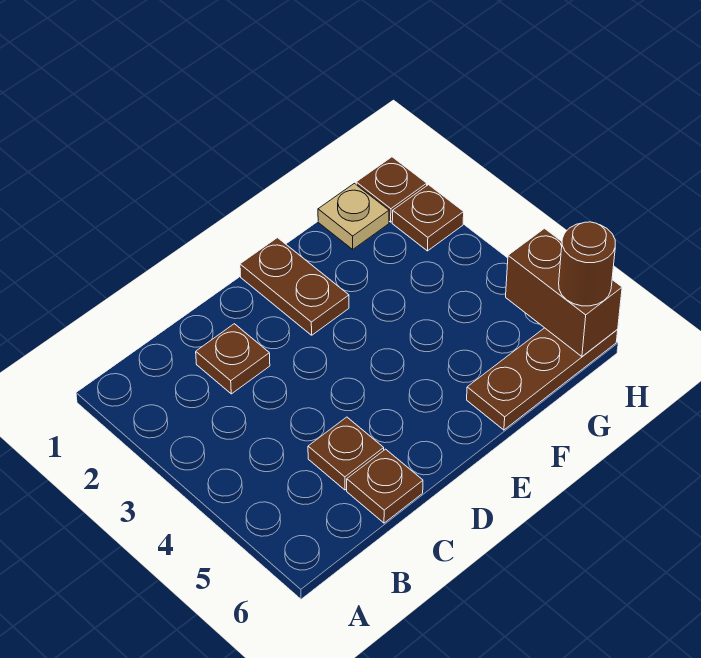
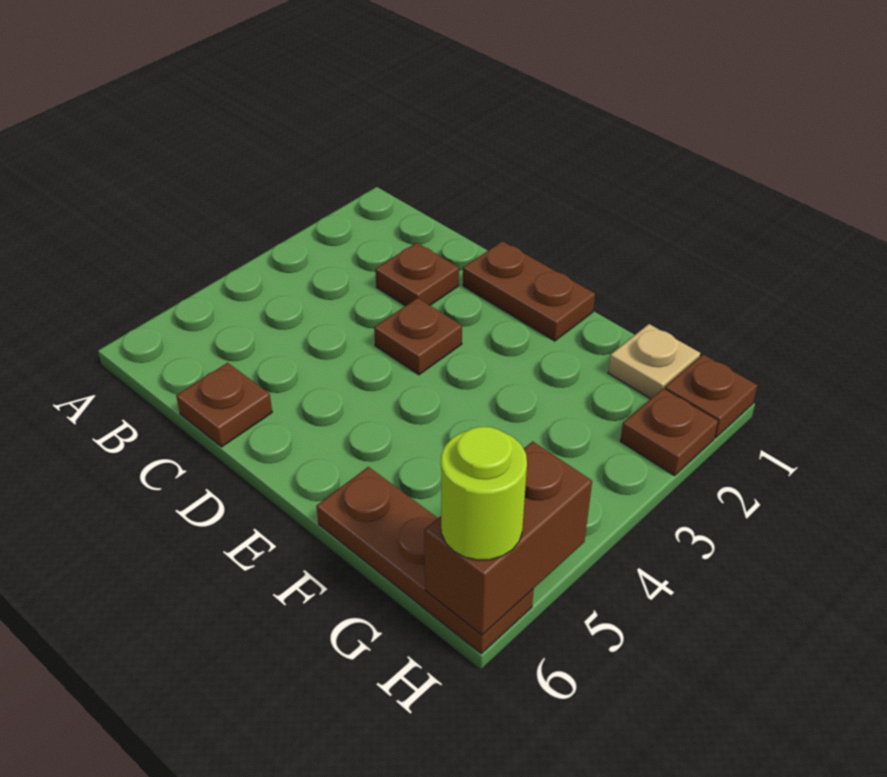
brown 1x1 plate [308,417,384,490] -> brown 1x1 plate moved to [374,298,462,375]
brown 1x2 plate [240,238,349,335] -> brown 1x2 plate turned to [463,241,595,341]
brown 1x1 round brick [559,222,615,306] -> lime 1x1 round brick [441,427,527,560]

